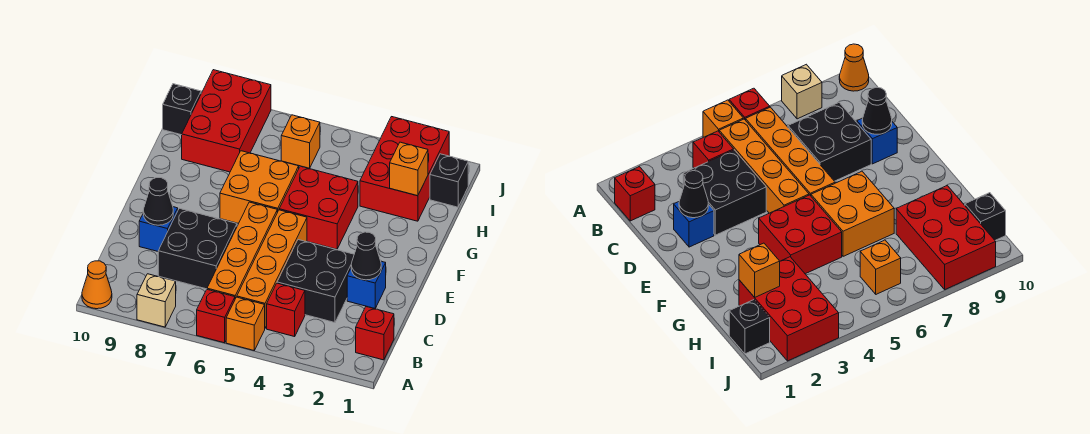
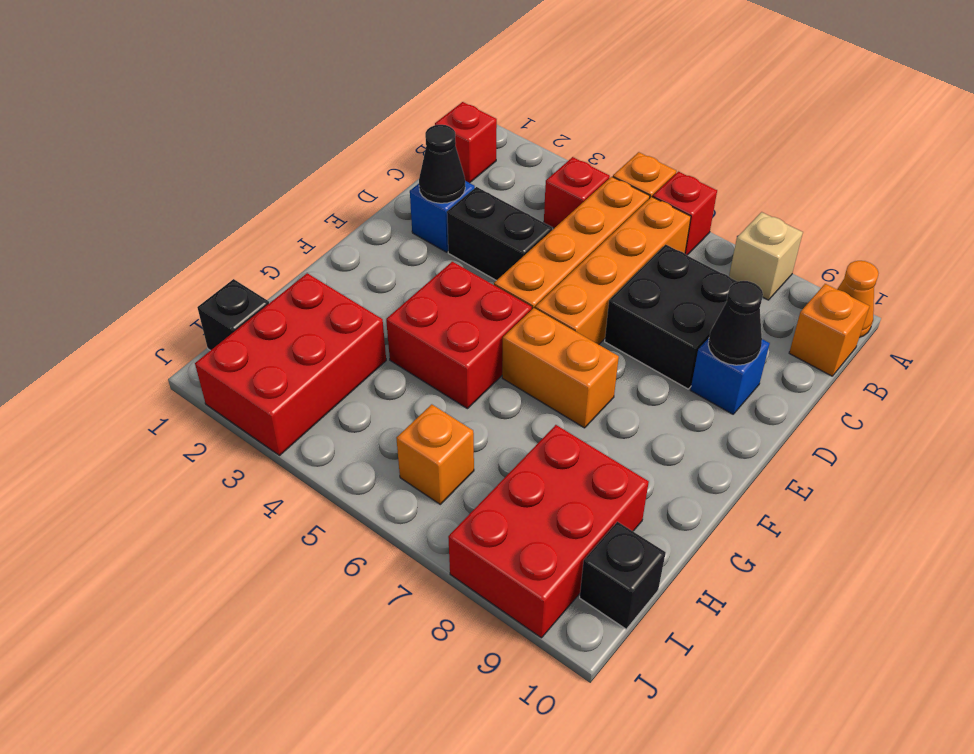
black 2x2 brick [277,240,354,323] -> black 1x2 brick [447,187,552,281]
orange 2x2 brick [220,151,299,223] -> orange 1x2 brick [502,308,619,428]
orange 1x1 brick [390,142,428,196] -> orange 1x1 brick moved to [789,284,869,376]

